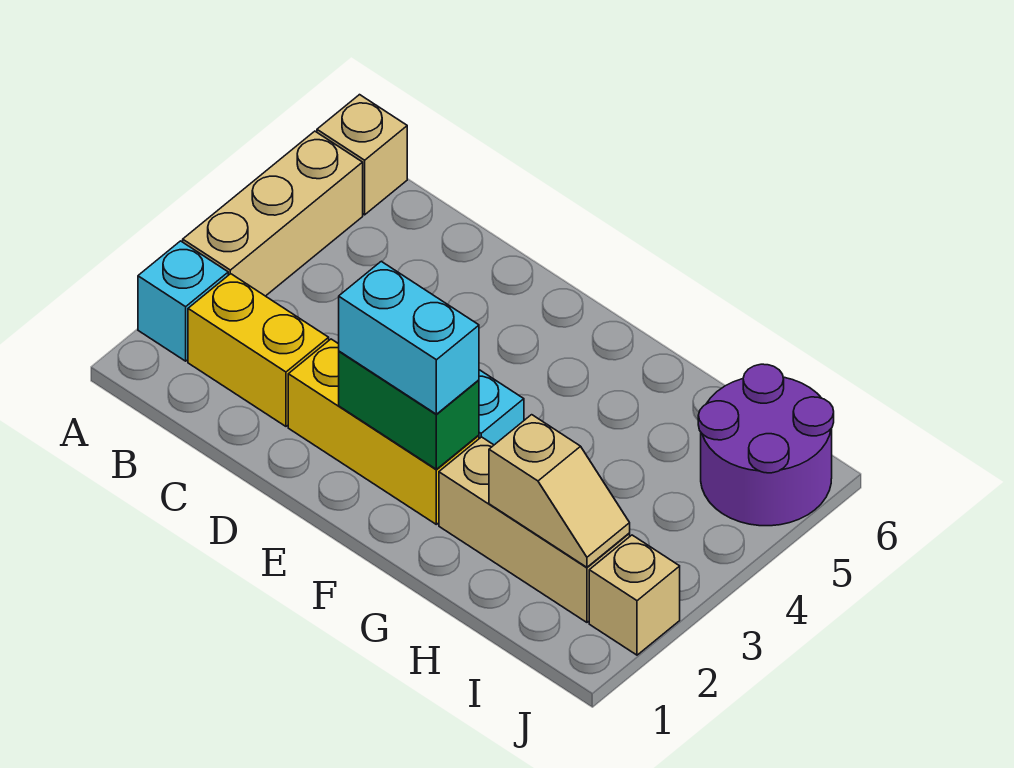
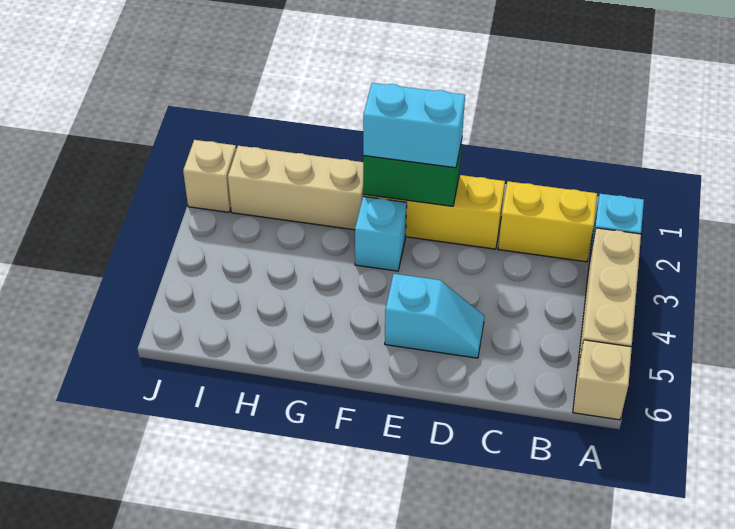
none -> cyan 1x2 slope [385,274,484,358]
tan 1x2 slope [489,415,630,567] -> none
purple 2x2 round brick [698,364,834,526] -> none

